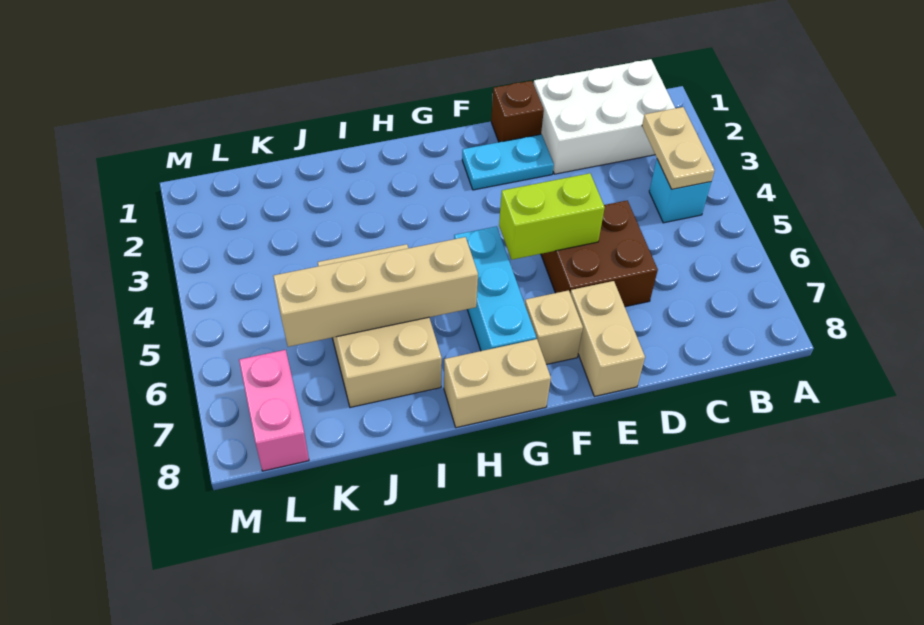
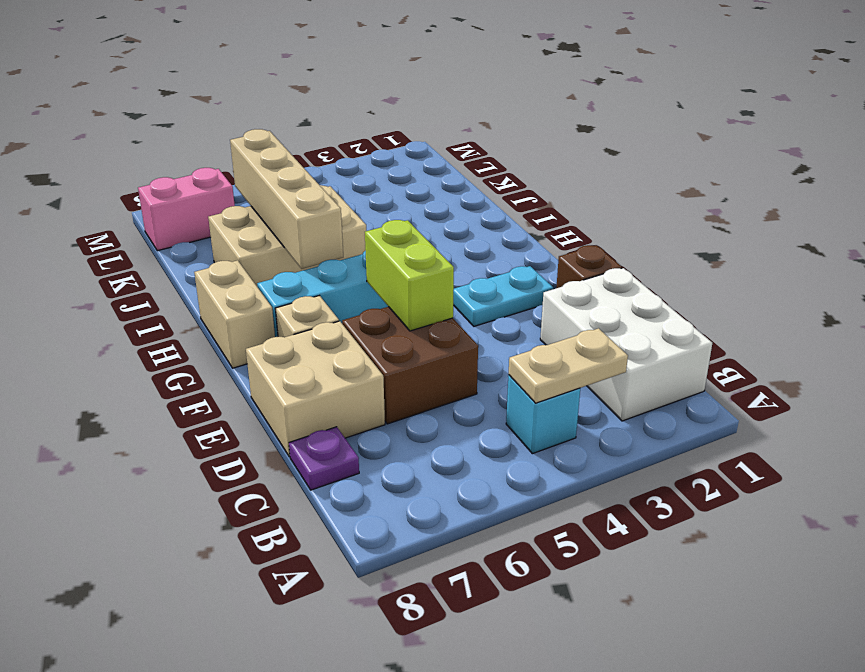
none -> purple 1x1 plate [289,427,359,490]
cyan 1x2 plate [462,134,554,190] -> cyan 1x2 plate turned to [453,266,553,326]
tan 1x2 brick [570,281,645,396] -> tan 2x2 brick [246,321,385,457]

